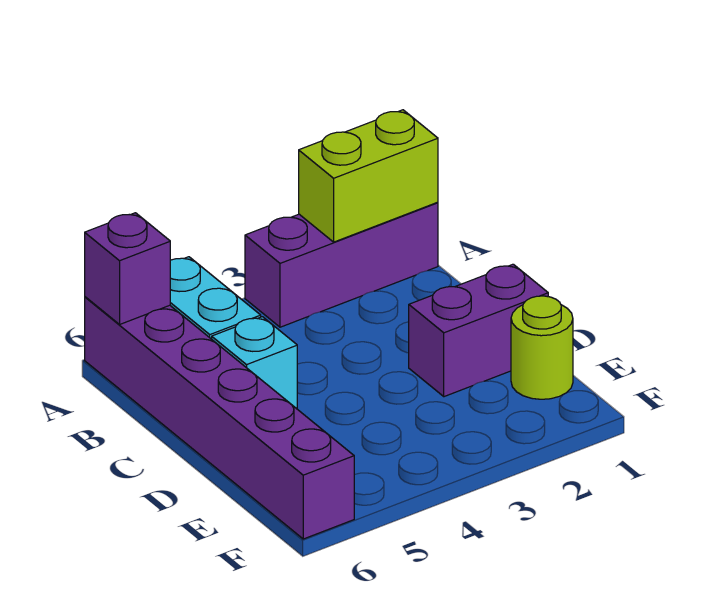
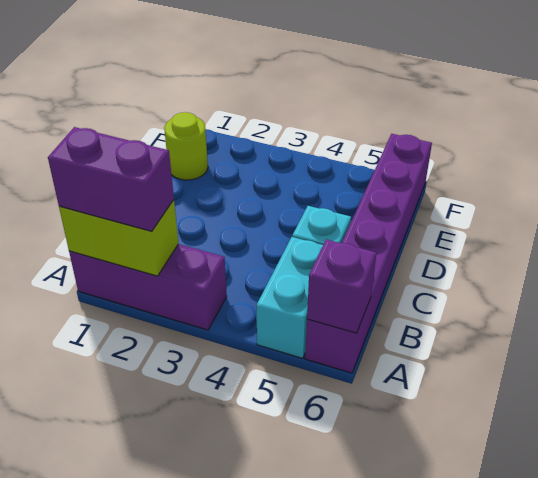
purple 1x2 brick [409,264,548,397] -> purple 1x2 brick moved to [48,127,174,231]

